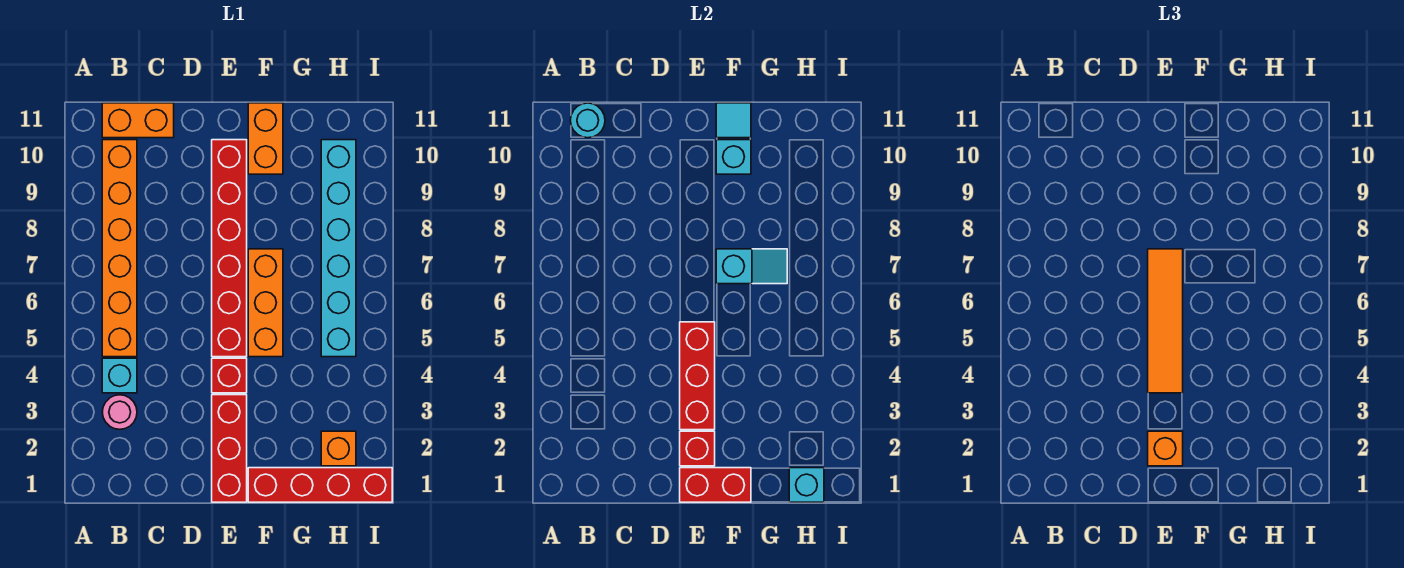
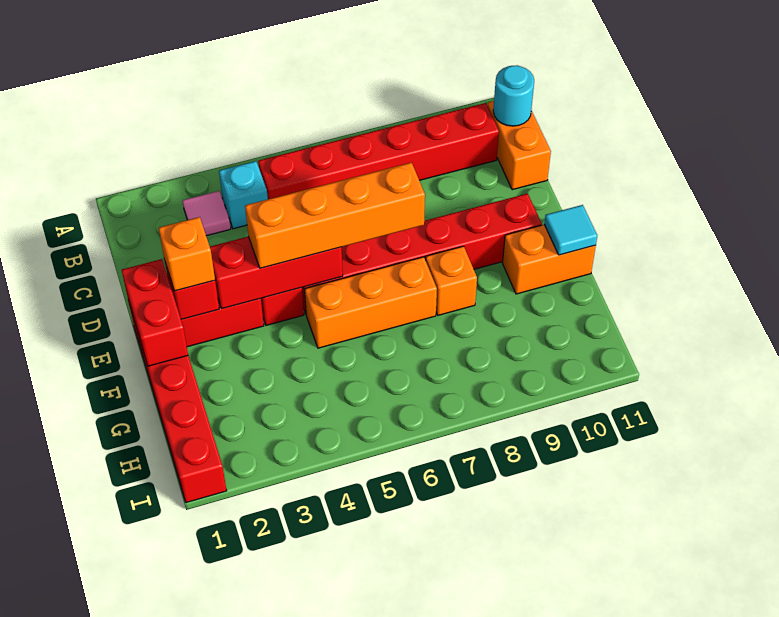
pink 1x1 round brick [102,395,137,429] -> pink 1x1 tile [183,191,231,236]
orange 1x6 brick [102,140,137,357] -> red 1x6 brick [258,103,499,199]
orange 1x4 tile [1148,249,1183,393] -> orange 1x4 brick [245,163,425,268]
cyan 1x2 slope [716,249,787,284] -> none
cyan 1x1 brick [716,140,751,174] -> none
cyan 1x1 brick [789,468,824,502] -> none
orange 1x1 brick [321,431,356,466] -> orange 1x1 brick moved to [426,246,477,315]
cyan 1x6 brick [321,140,356,357] -> none

